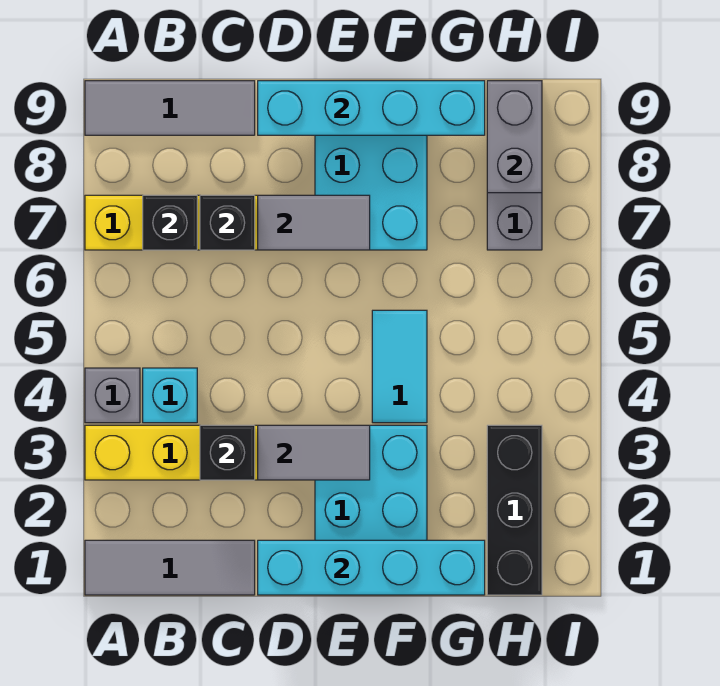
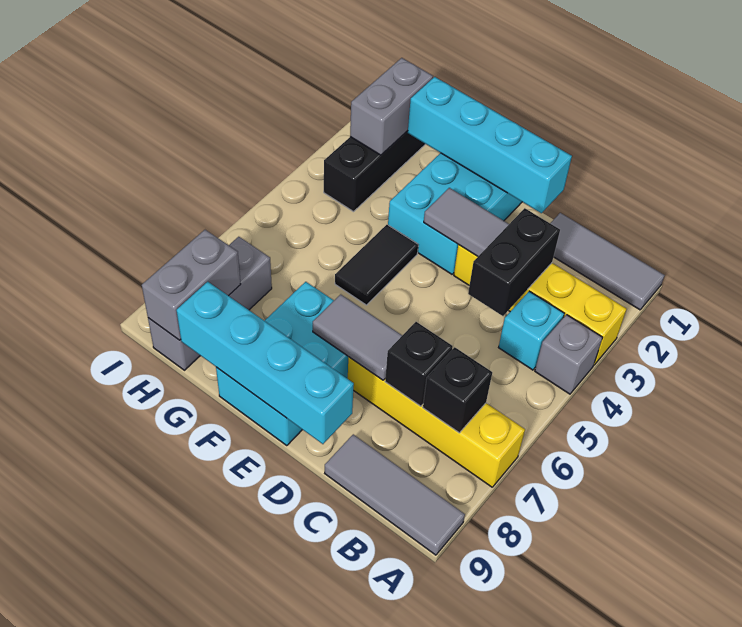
black 1x1 brick [200,425,255,480] -> black 1x2 brick [468,208,560,316]
cyan 1x2 tile [372,310,427,423] -> black 1x2 tile [335,225,418,305]
none -> grey 1x2 brick [350,58,433,155]

